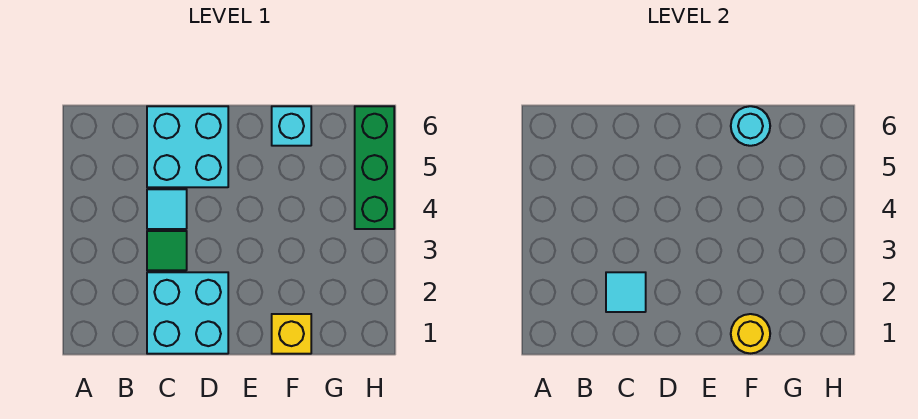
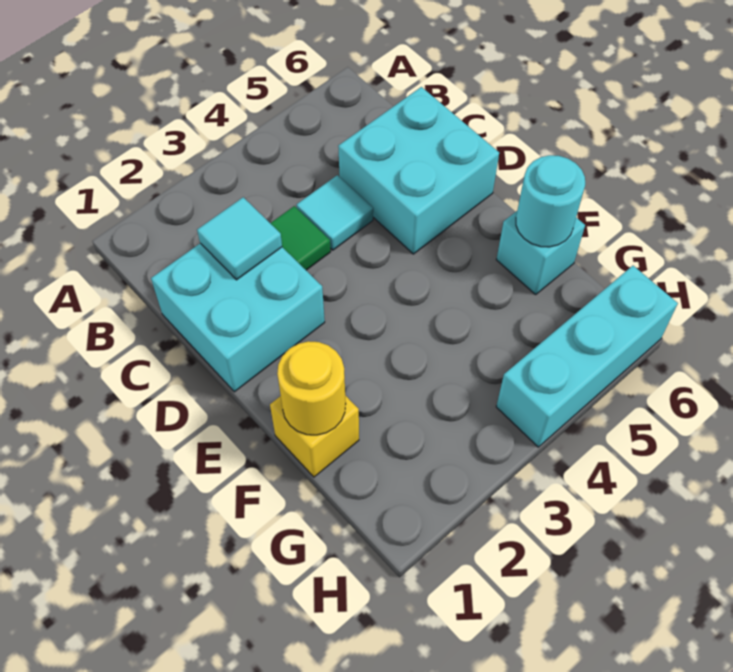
green 1x3 brick [355,106,394,229] -> cyan 1x3 brick [496,266,678,447]

